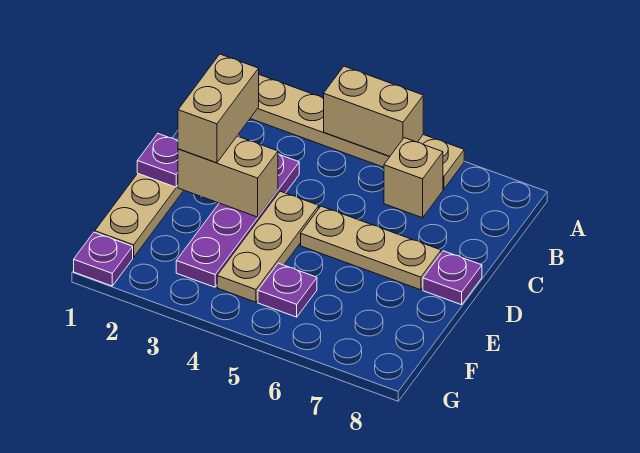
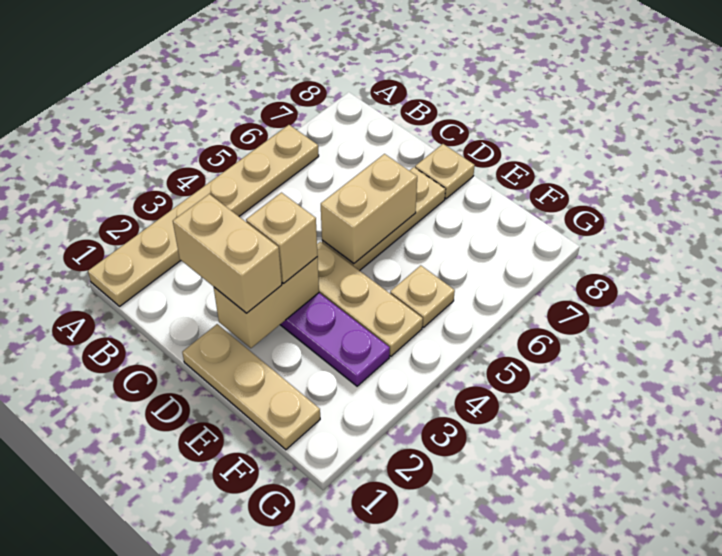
tan 1x2 brick [324,66,423,156] -> tan 1x2 brick moved to [321,154,417,264]
tan 1x1 brick [384,138,443,218] -> tan 1x1 brick moved to [246,193,318,283]
purple 1x1 plate [137,134,178,187] -> none
purple 1x1 plate [423,251,482,305] -> tan 1x1 plate [415,144,475,199]
purple 1x1 plate [258,263,317,317] -> tan 1x1 plate [390,265,455,327]
purple 1x1 plate [74,232,133,286] -> none

